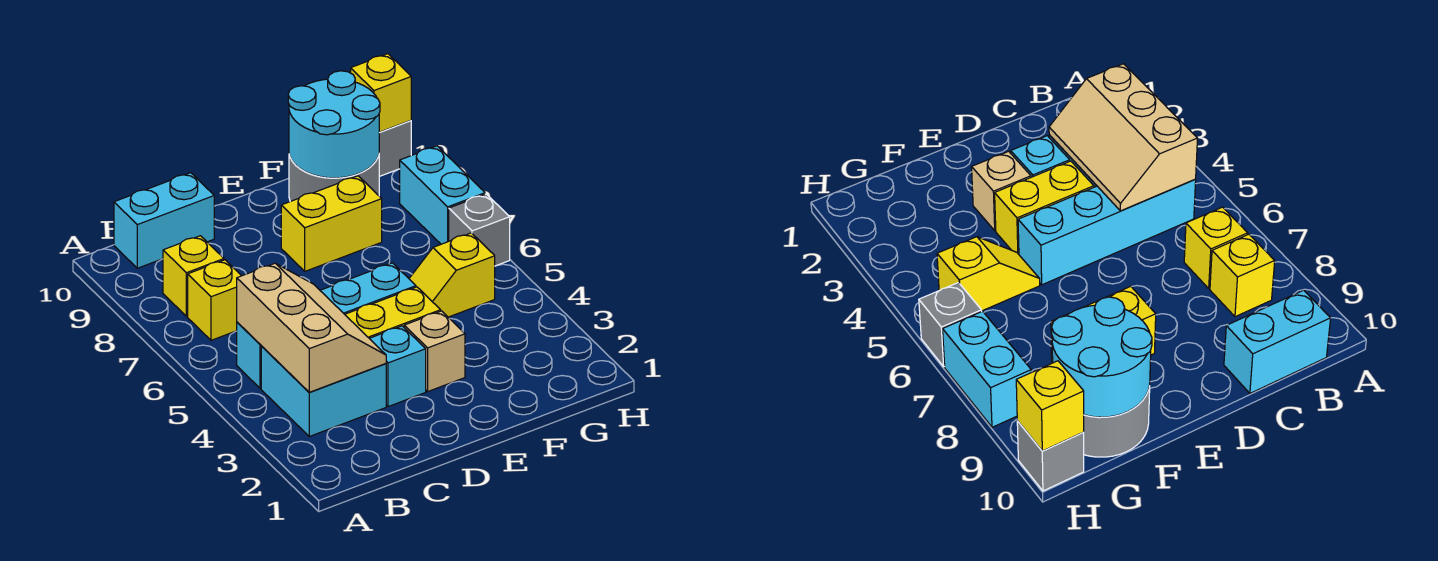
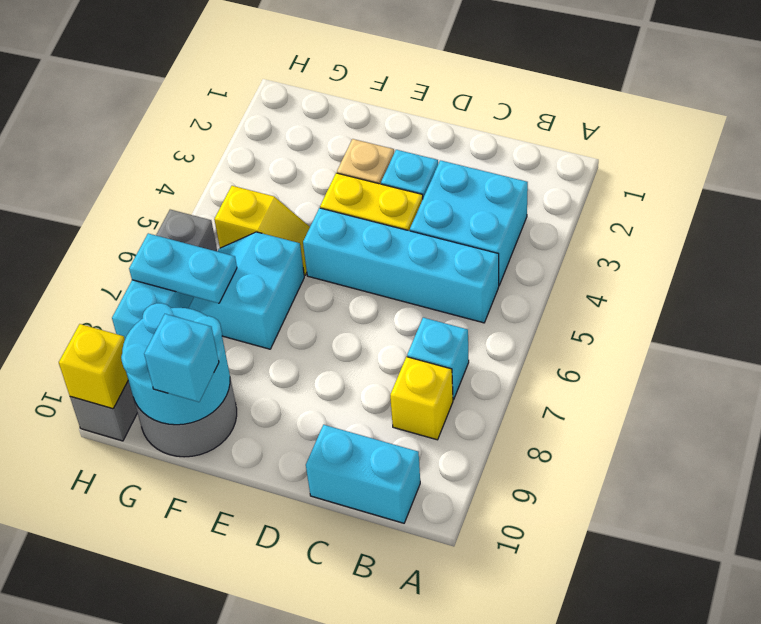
tan 2x3 slope [237,263,386,392] -> none
yellow 1x1 brick [188,260,241,340] -> cyan 1x1 brick [407,318,469,400]
yellow 1x2 brick [281,176,382,271] -> none
none -> cyan 2x2 slope [188,232,304,349]
none -> cyan 1x1 brick [144,314,219,402]
none -> cyan 1x2 plate [129,233,237,303]

